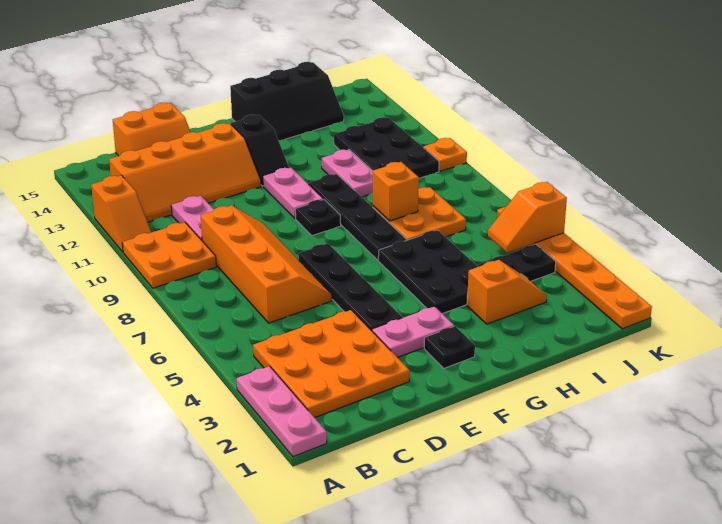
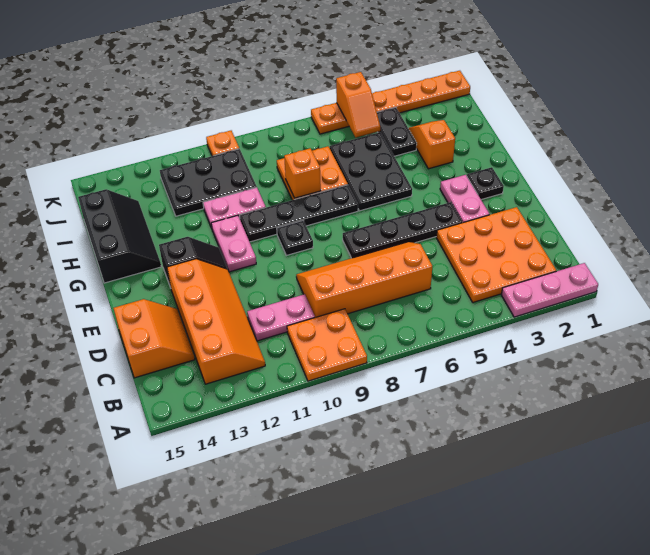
orange 1x2 slope [91,175,151,252] -> none
pink 1x2 plate [263,168,323,219] -> pink 1x2 plate turned to [211,215,256,272]
black 2x3 plate [378,230,478,314] -> black 2x3 plate turned to [330,132,412,211]

